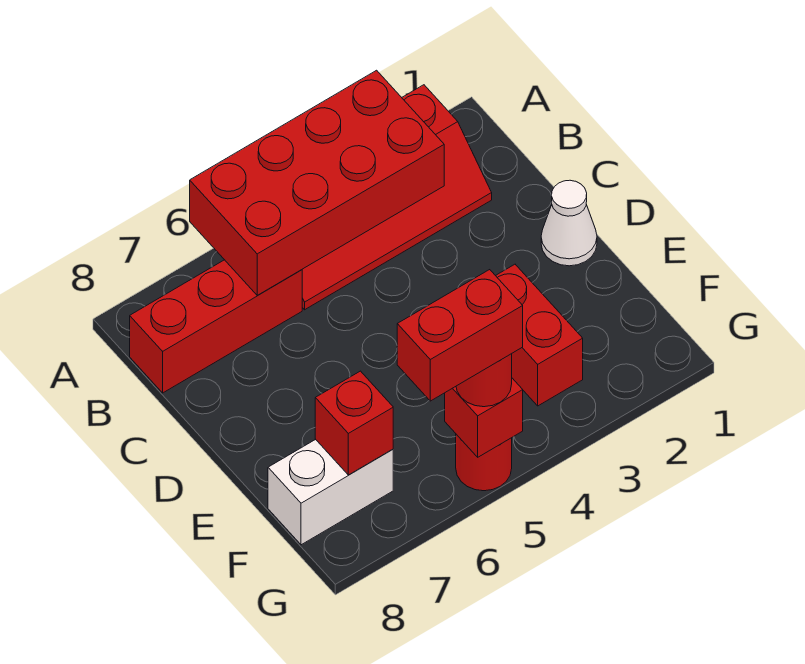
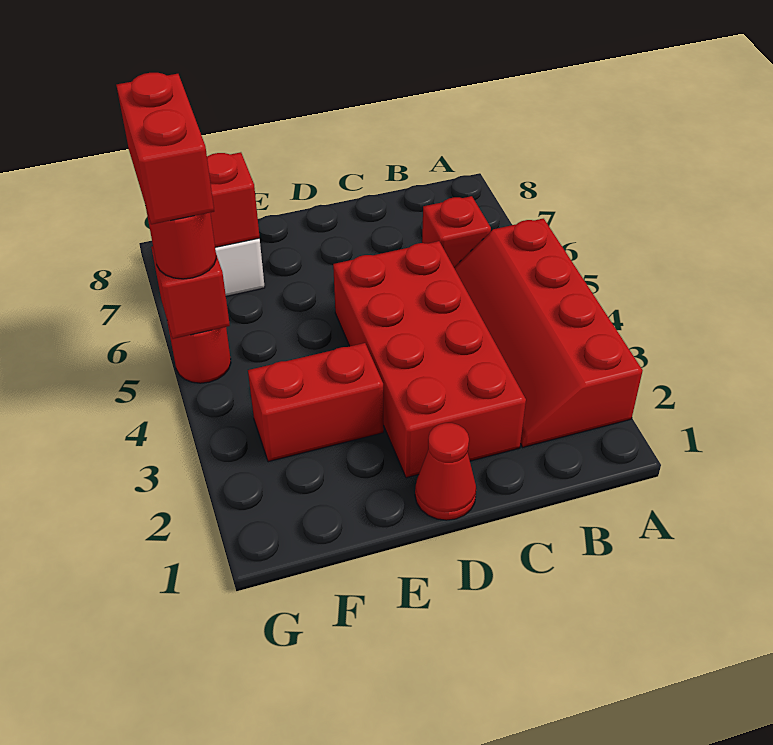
red 2x4 brick [190,70,444,296] -> red 2x4 brick moved to [333,241,526,478]
red 1x3 brick [130,260,302,393] -> red 1x1 brick [422,196,491,267]
white 1x1 cone [541,180,597,266] -> red 1x1 cone [415,423,476,520]

